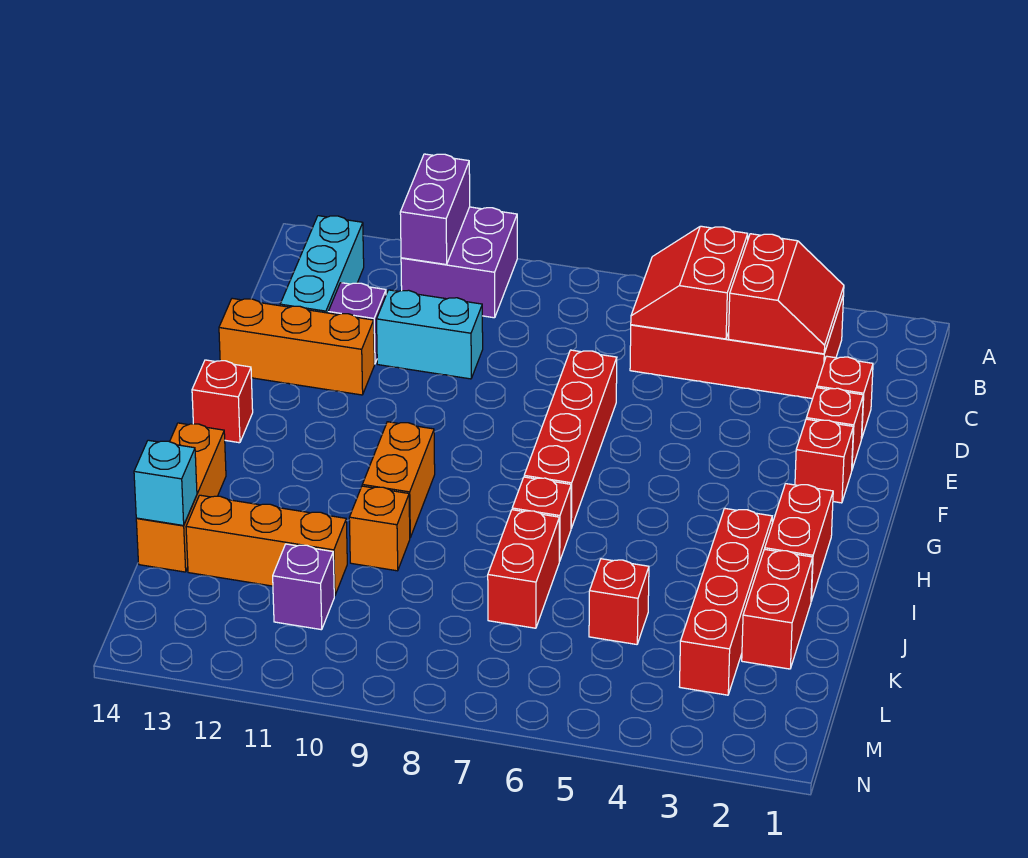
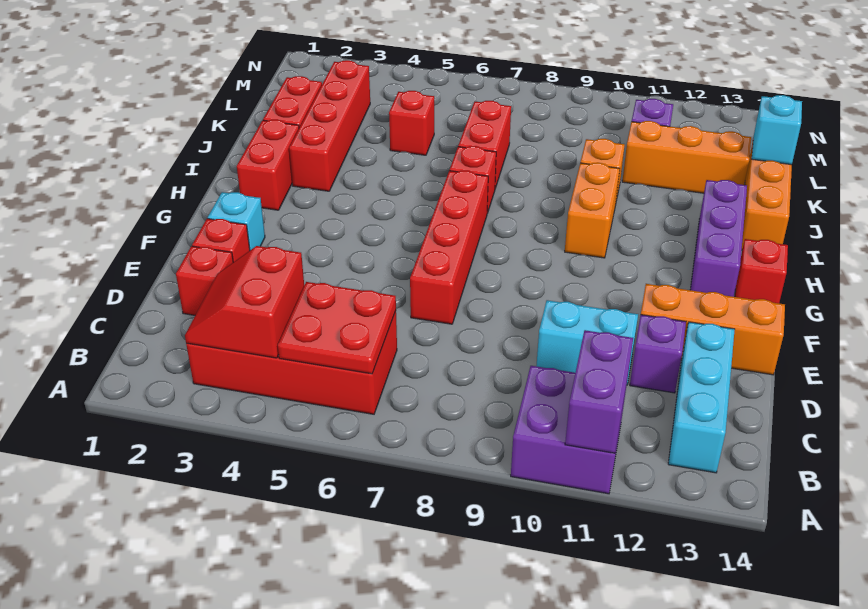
red 2x2 slope [631,226,748,339] -> red 2x2 plate [278,282,396,374]
red 1x1 brick [795,419,853,503] -> cyan 1x1 brick [208,192,265,250]
none -> purple 1x3 brick [690,180,747,297]

